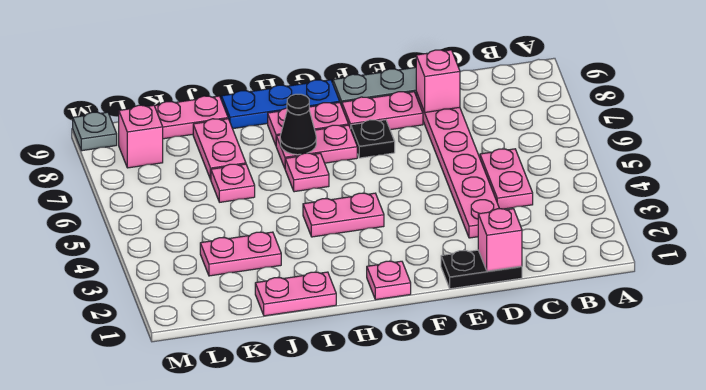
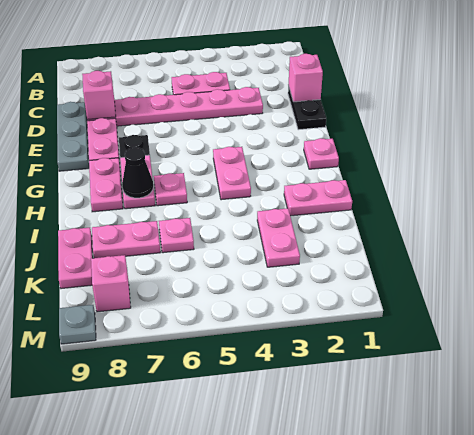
blue 1x3 plate [221,80,340,129] -> none
pink 1x2 plate [255,272,336,316] -> pink 1x2 plate turned to [284,180,352,216]

